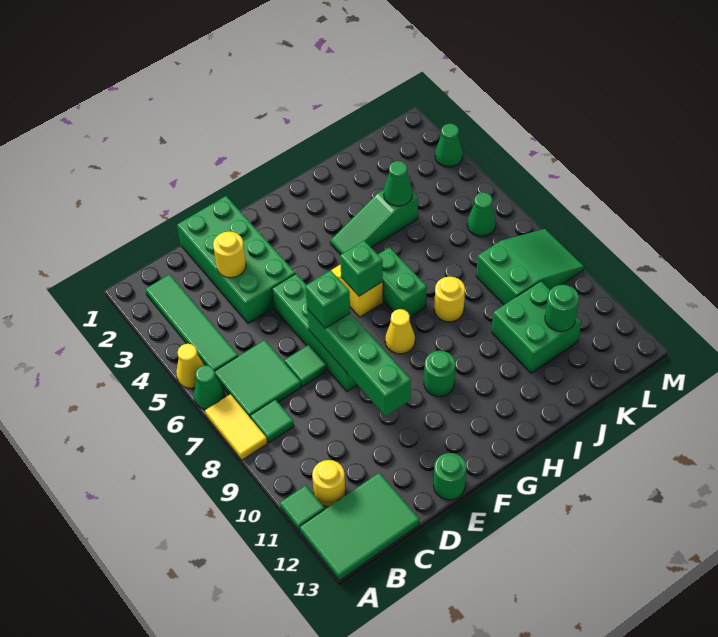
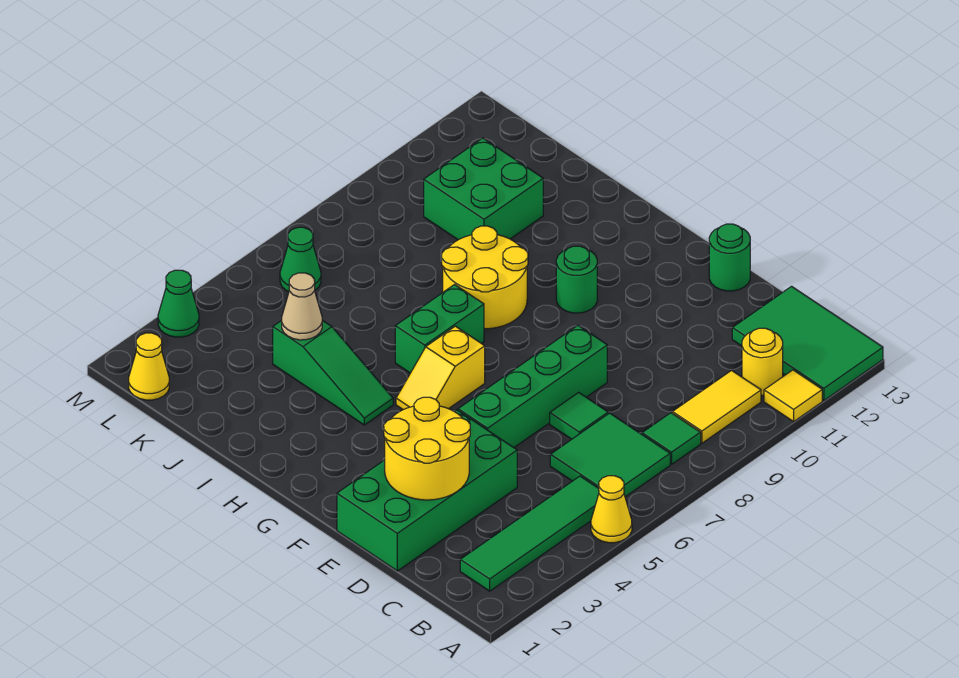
green 1x1 cone [194,365,225,410] -> none
yellow 1x2 tile [205,394,267,460] -> yellow 1x2 tile moved to [672,370,761,443]
green 1x1 tile [280,485,325,531] -> yellow 1x1 tile [764,370,822,422]
yellow 1x1 round brick [213,232,246,278] -> yellow 2x2 round brick [384,397,470,500]
green 1x4 brick [307,309,411,416] -> none
green 1x1 brick [305,270,350,329] -> none
green 1x1 brick [340,241,383,296] -> none
yellow 1x1 cone [385,309,415,354] -> yellow 1x1 cone moved to [129,333,169,400]
yellow 1x1 round brick [434,277,465,322] -> yellow 2x2 round brick [442,226,528,329]
green 1x1 cone [384,161,412,206] -> tan 1x1 cone [282,273,322,340]
green 2x3 slope [476,229,584,305] -> none
green 1x1 round brick [545,285,579,331] -> none

